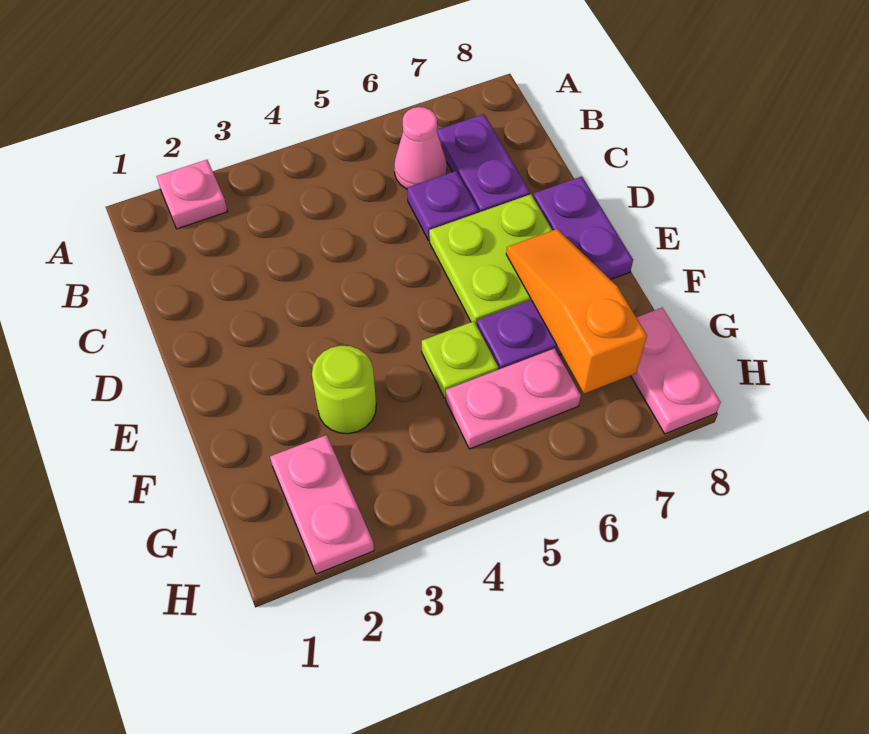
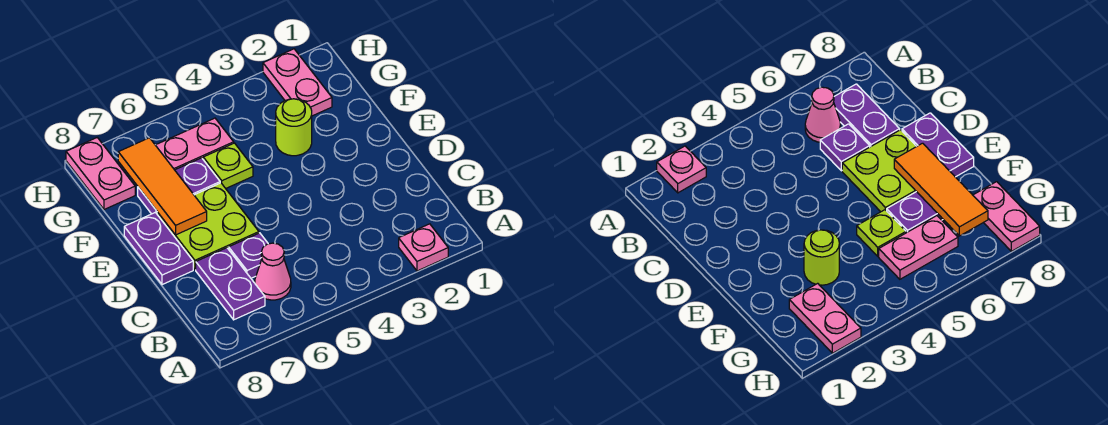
orange 1x3 slope [506,229,647,393] -> orange 1x3 tile [118,138,207,235]

